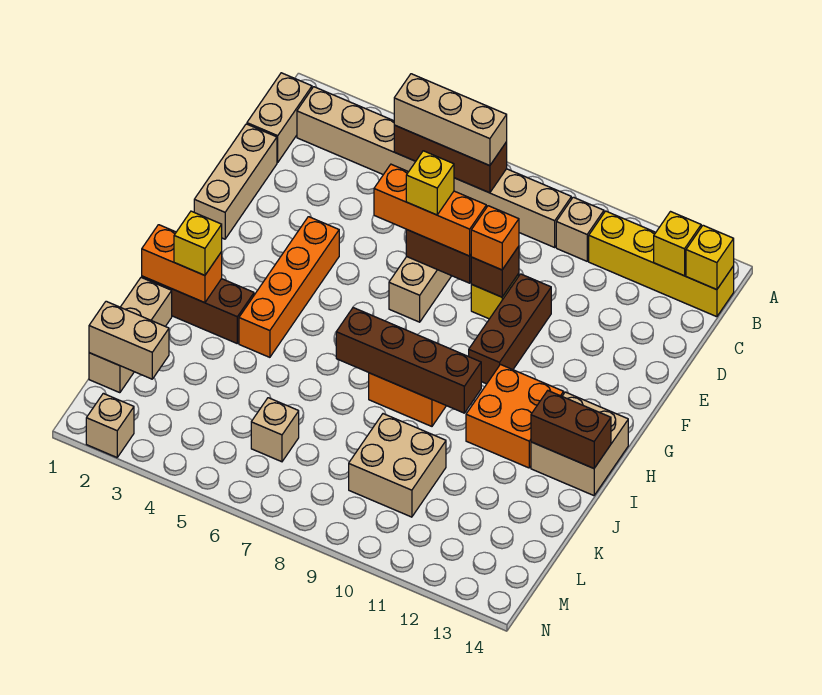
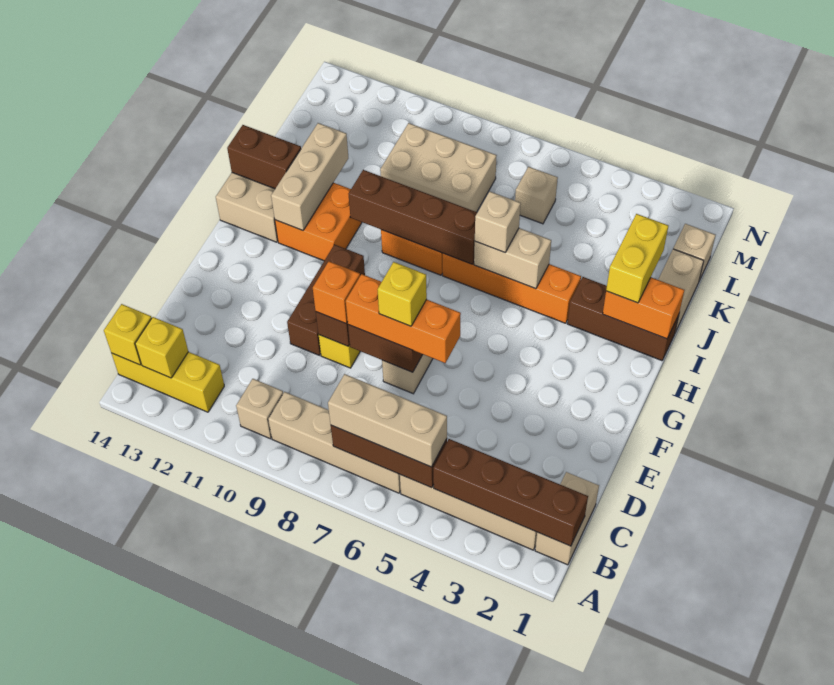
none -> brown 1x4 brick [433,439,588,546]
yellow 1x4 brick [589,211,734,317] -> yellow 1x3 brick [111,352,224,412]
tan 1x3 brick [194,124,277,239] -> tan 1x3 brick moved to [271,123,348,230]
orange 1x4 brick [239,217,339,357] -> orange 1x4 brick turned to [443,253,581,323]
yellow 1x1 brick [174,211,222,275] -> yellow 1x2 brick [606,214,668,303]
tan 2x2 brick [349,414,446,517] -> tan 2x3 brick [380,123,497,212]
tan 1x2 brick [89,301,169,379] -> tan 1x2 brick moved to [474,228,551,289]
tan 1x1 brick [86,393,134,457] -> tan 1x1 brick moved to [475,191,521,252]

